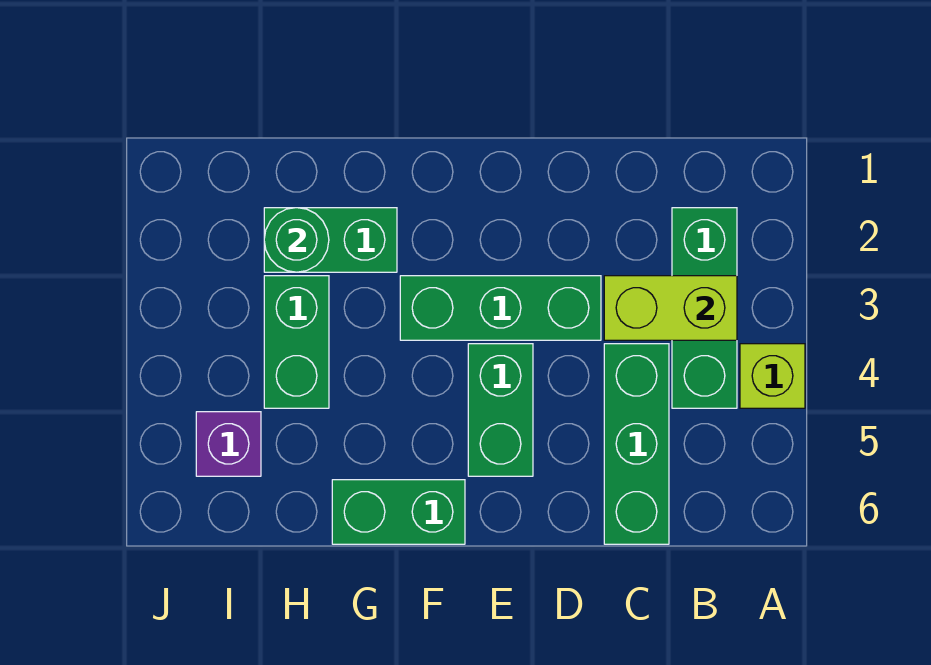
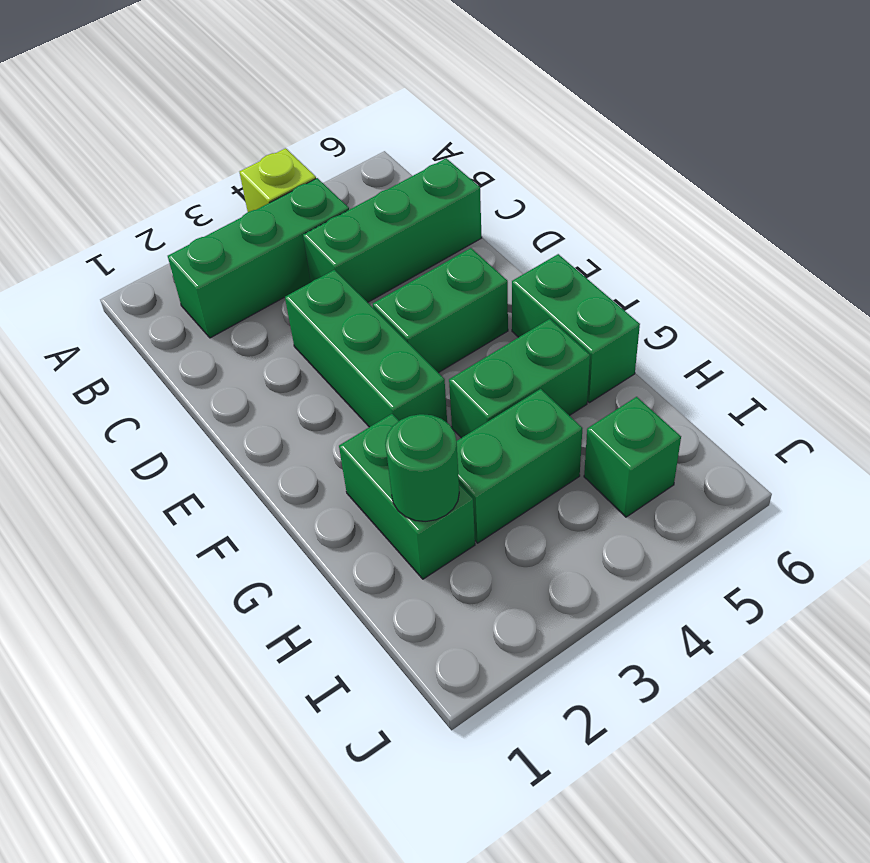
lime 1x2 brick [604,276,737,340] -> none
none -> green 1x2 brick [449,319,590,438]
purple 1x1 brick [196,412,261,476] -> green 1x1 brick [584,397,681,517]

